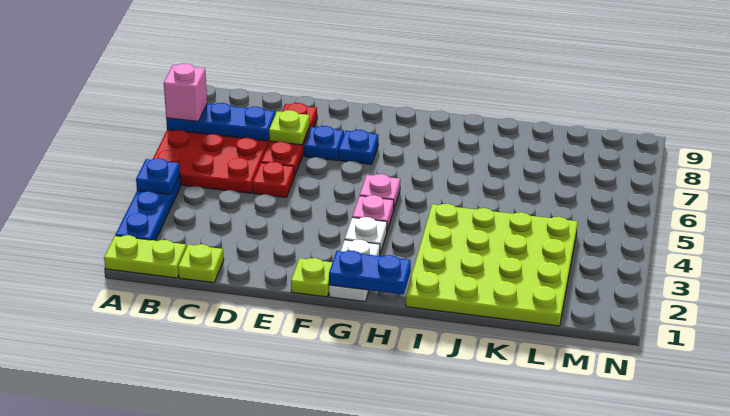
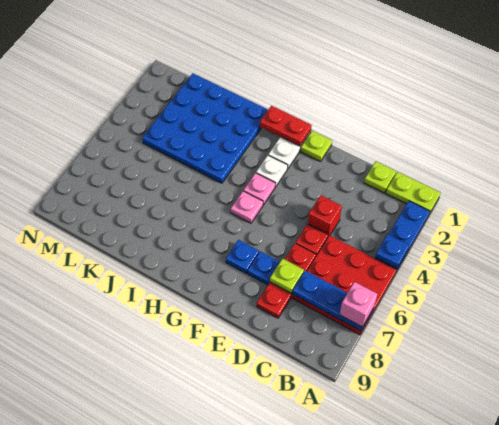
none -> red 1x1 brick [308,195,342,237]
blue 1x2 plate [329,251,411,294] -> red 1x2 plate [260,106,312,146]
lime 4x4 plate [406,204,577,326] -> blue 4x4 plate [142,73,268,183]

